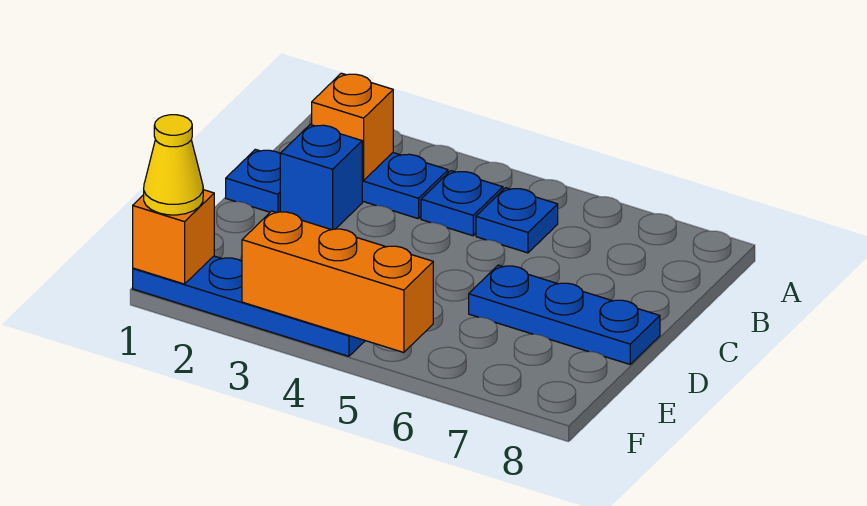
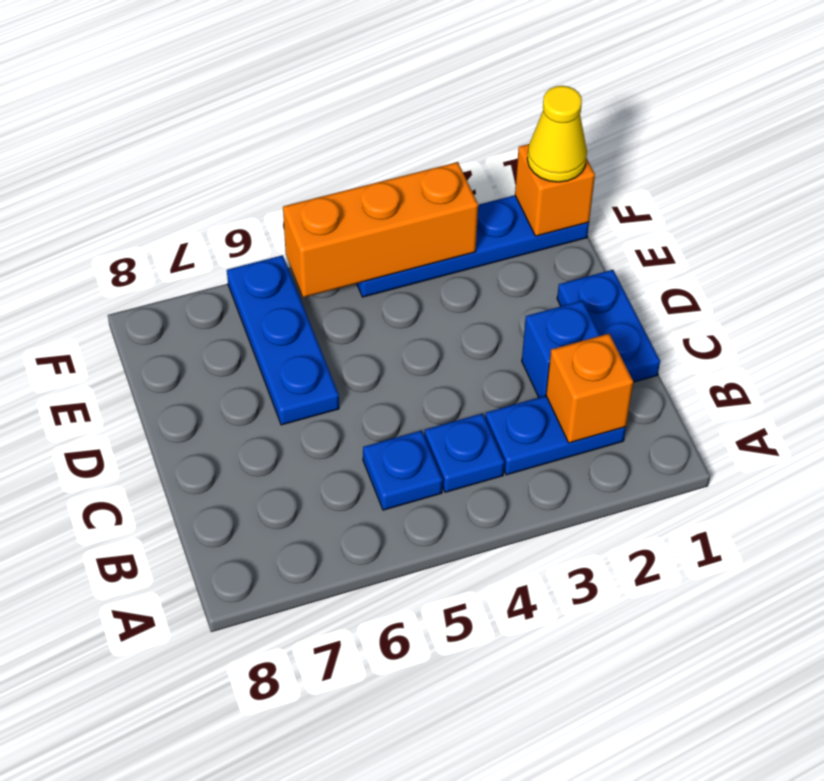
blue 1x1 plate [226,149,280,213] -> blue 1x2 plate [557,270,660,382]
blue 1x3 plate [469,265,660,364] -> blue 1x3 plate turned to [227,255,339,425]

